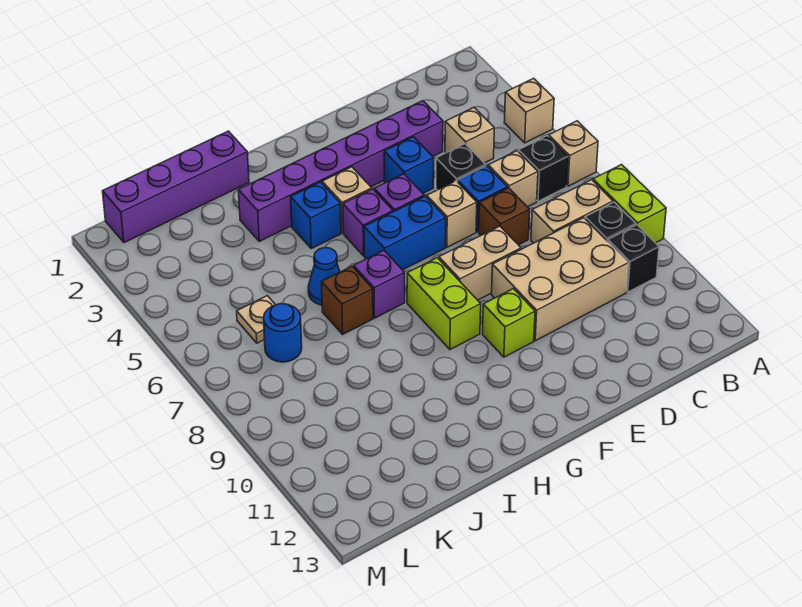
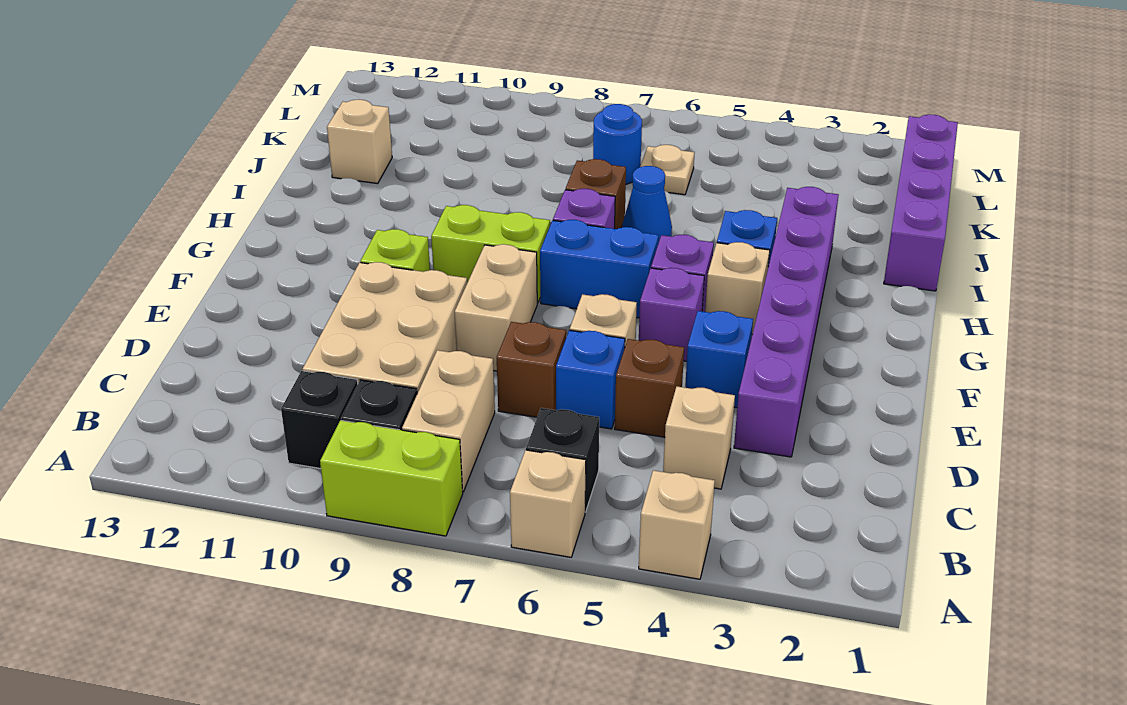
tan 1x1 brick [488,151,538,207] -> tan 1x1 brick moved to [327,100,392,184]
black 1x1 brick [436,144,486,190] -> brown 1x1 brick [615,339,684,437]
blue 1x2 brick [364,196,446,270] -> blue 1x2 brick turned to [540,220,659,318]

